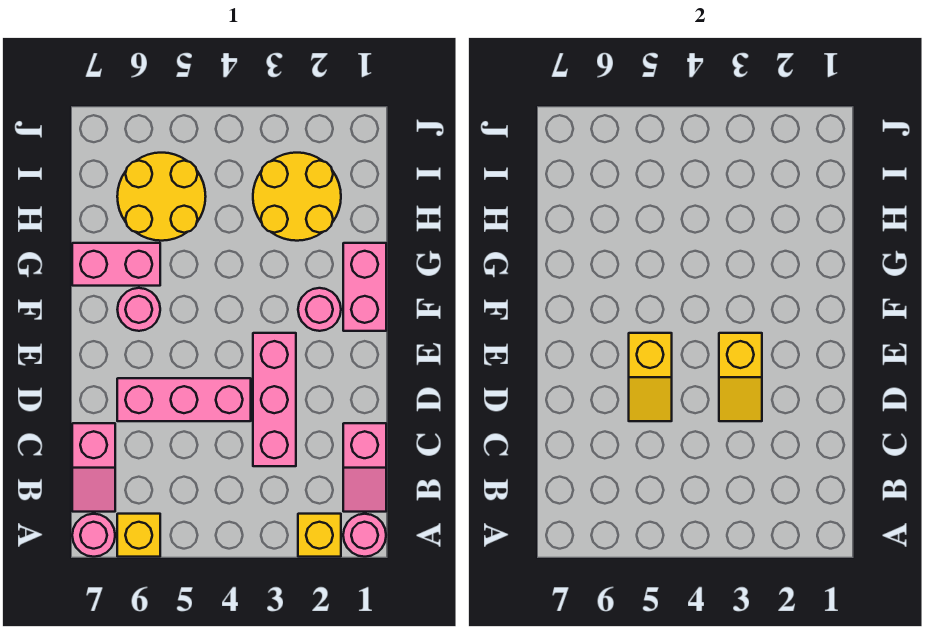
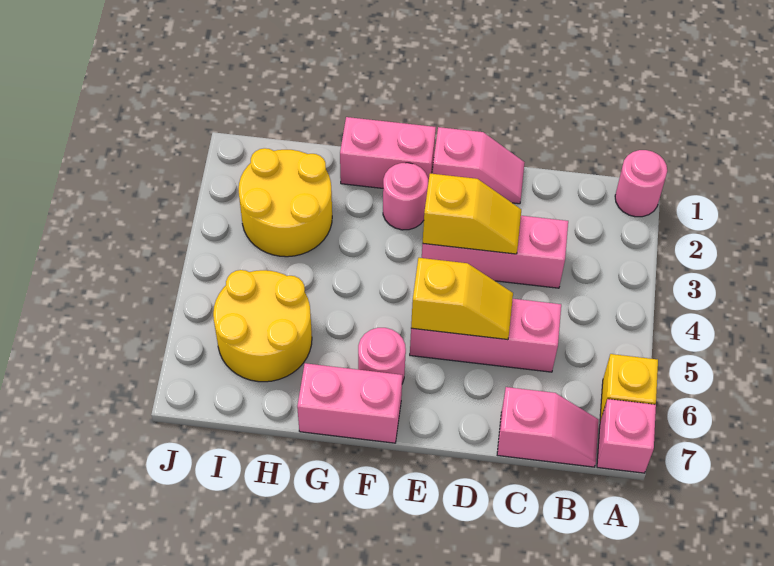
yellow 1x1 brick [298,514,341,557] -> none
pink 1x1 round brick [72,514,115,557] -> pink 1x1 brick [597,399,656,473]
pink 1x2 slope [343,423,386,512] -> pink 1x2 slope moved to [433,127,525,204]
pink 1x3 brick [117,378,251,421] -> pink 1x3 brick turned to [410,299,561,372]
pink 1x2 brick [72,243,160,286] -> pink 1x2 brick turned to [297,363,402,443]

